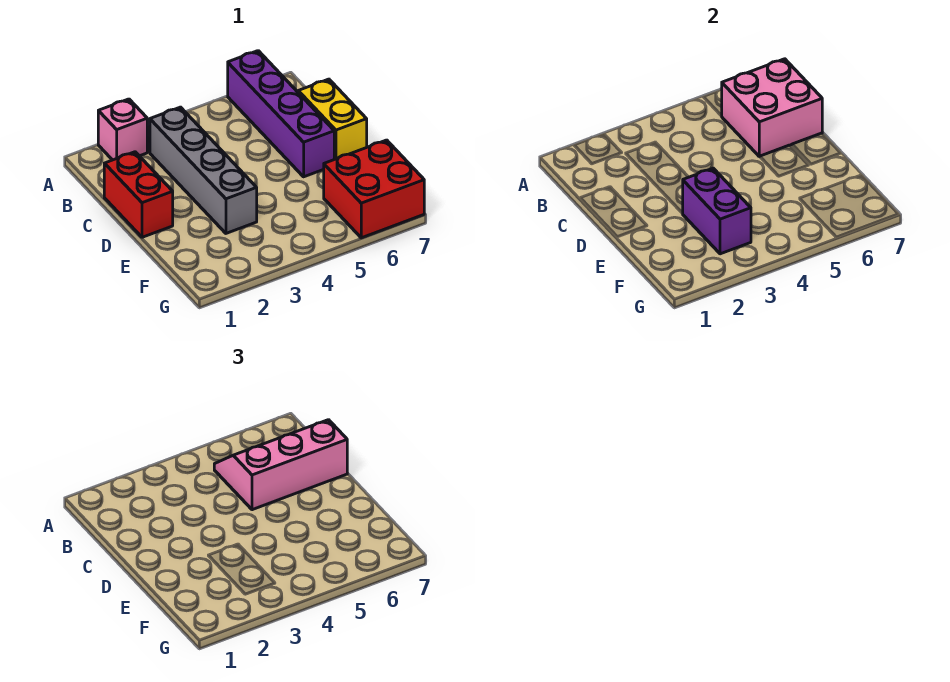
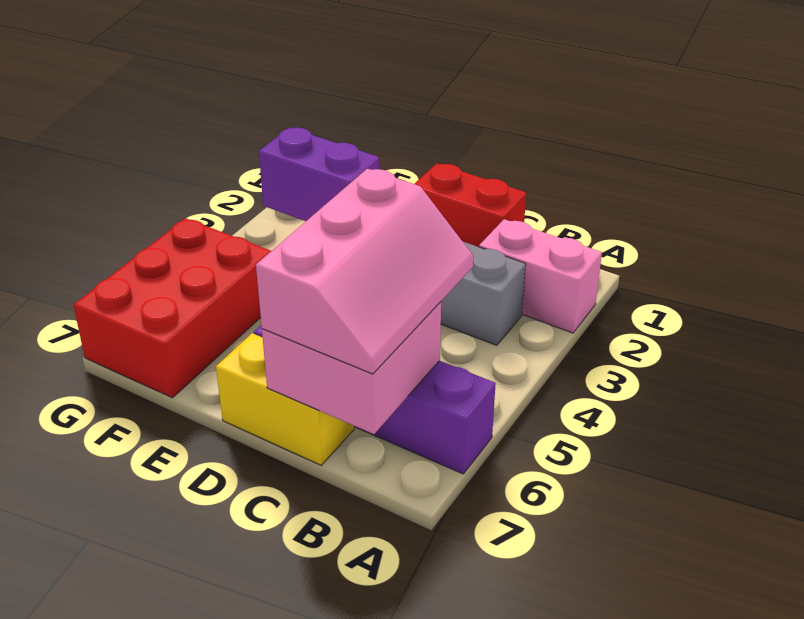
pink 1x1 brick [98,99,147,160] -> pink 1x2 brick [479,219,602,333]
red 2x2 brick [324,140,424,238] -> red 2x3 brick [74,218,271,398]

